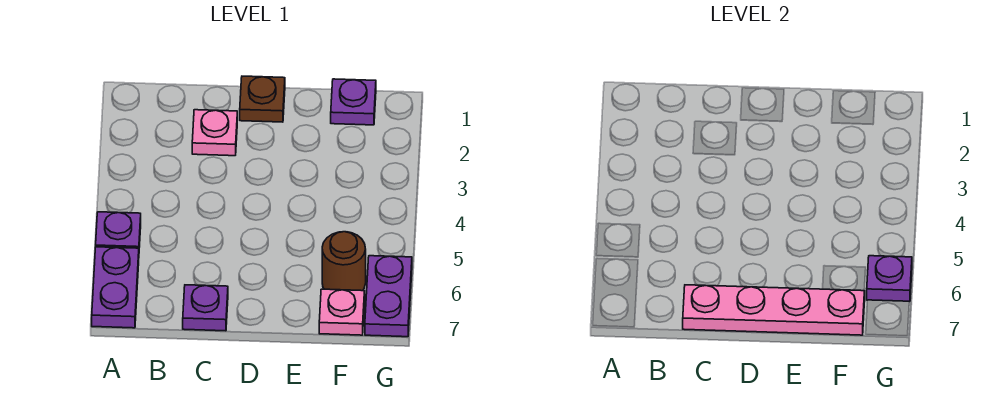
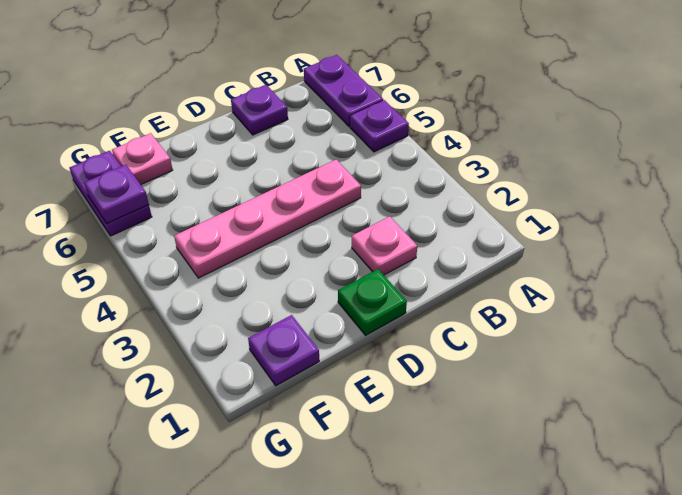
pink 1x4 plate [683,285,865,335] -> pink 1x4 plate moved to [174,159,361,278]
brown 1x1 plate [240,76,285,122] -> green 1x1 plate [338,269,407,335]
brown 1x1 round brick [322,232,366,291] -> none

